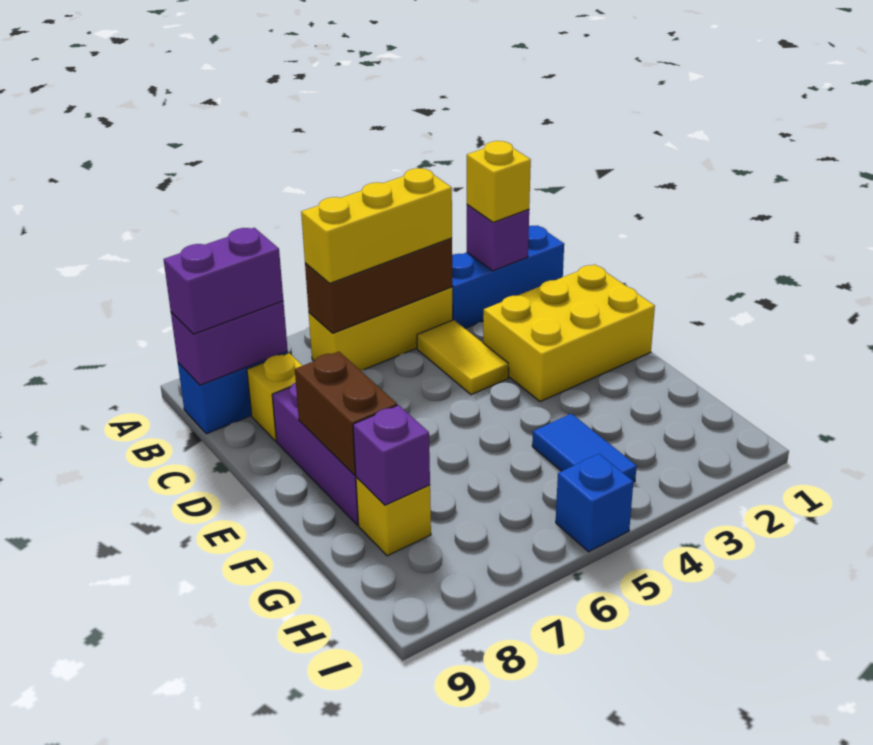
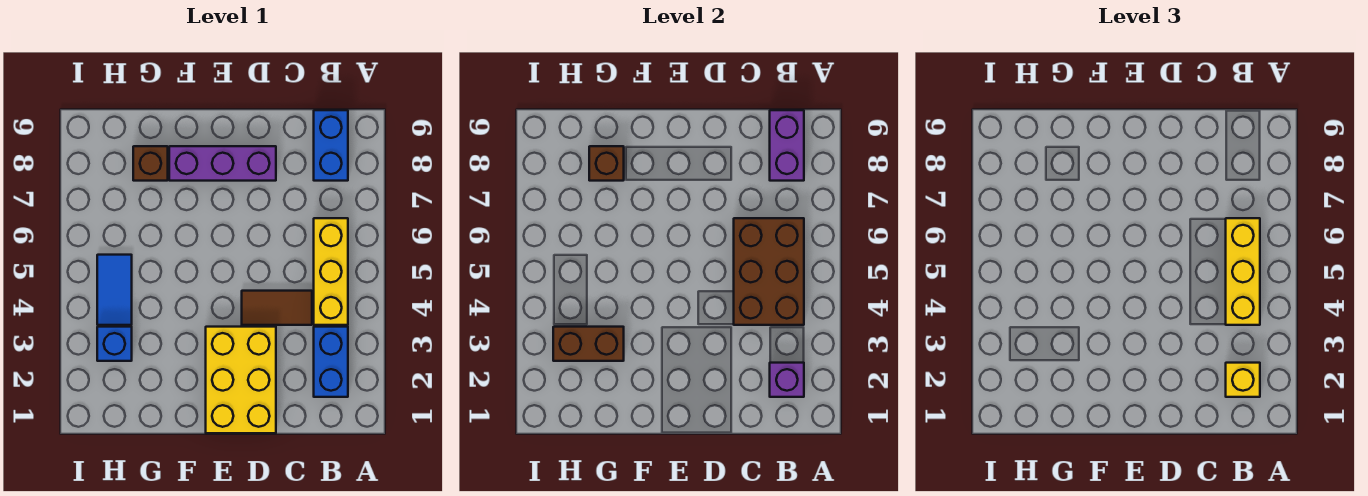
blue 1x3 brick [452,225,564,328] -> blue 1x2 brick [314,327,348,397]
brown 1x3 brick [305,238,452,333] -> brown 2x3 brick [734,218,804,325]
purple 1x2 brick [164,228,283,334] -> none
yellow 1x2 tile [417,320,509,395] -> brown 1x2 tile [242,291,312,325]
yellow 1x1 brick [247,353,303,441] -> none
brown 1x2 brick [295,352,397,475] -> brown 1x2 brick moved to [553,327,624,361]
blue 1x2 tile [532,414,637,482] -> blue 1x2 tile turned to [97,255,132,325]
yellow 1x1 brick [356,477,431,556] -> brown 1x1 brick [133,146,168,181]
purple 1x1 brick [353,405,430,505] -> brown 1x1 brick [589,146,624,181]
blue 1x1 brick [556,454,633,552] -> blue 1x1 brick moved to [97,327,132,361]

